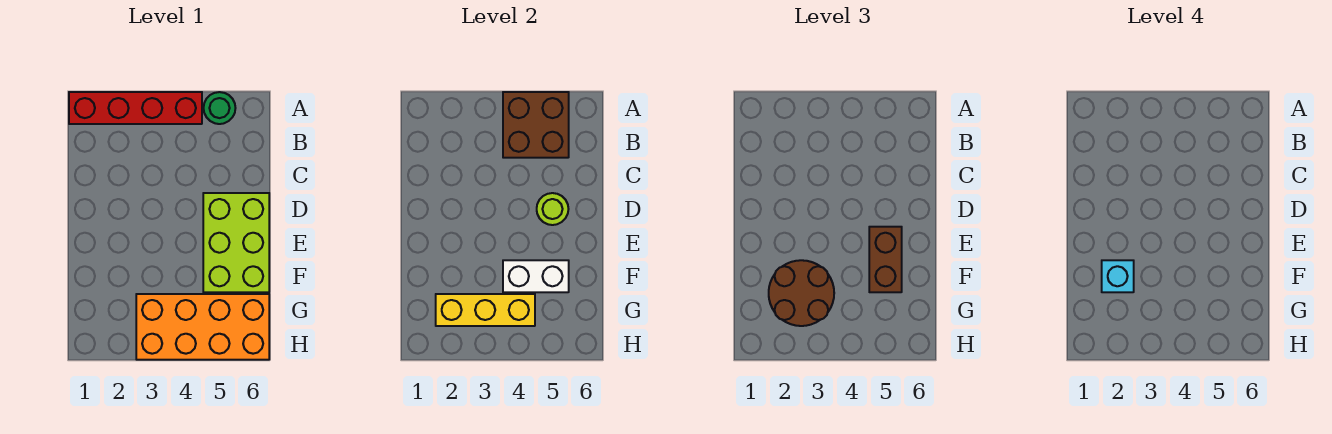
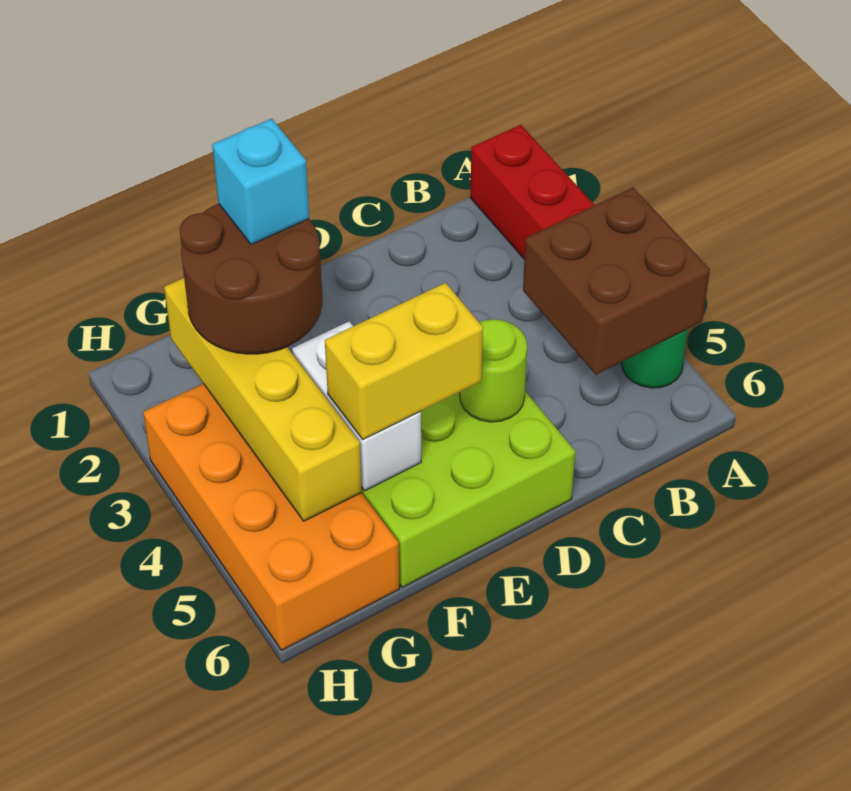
brown 1x2 brick [869,227,902,292] -> yellow 1x2 brick [325,283,483,440]
yellow 1x3 brick [436,294,535,326] -> yellow 1x4 brick [164,278,362,521]

